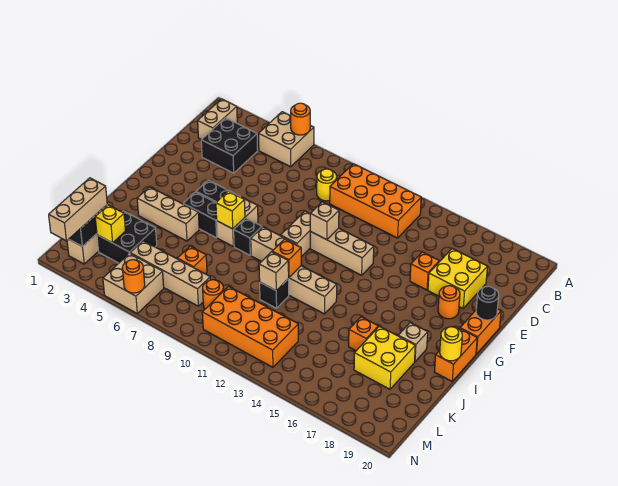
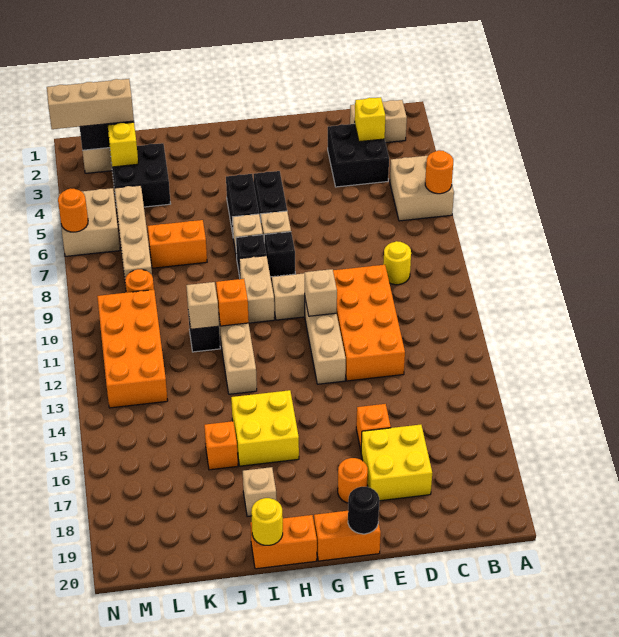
orange 2x4 brick [330,164,421,238] -> orange 2x4 brick moved to [333,265,405,381]
none -> black 1x1 brick [264,232,295,277]
yellow 1x1 brick [216,191,245,229] -> yellow 1x1 brick moved to [354,97,385,142]
tan 1x3 brick [137,187,199,241] -> none
yellow 2x2 brick [354,326,415,389] -> yellow 2x2 brick moved to [231,390,299,466]
orange 1x1 brick [177,246,207,274] -> orange 1x2 brick [148,220,207,268]

